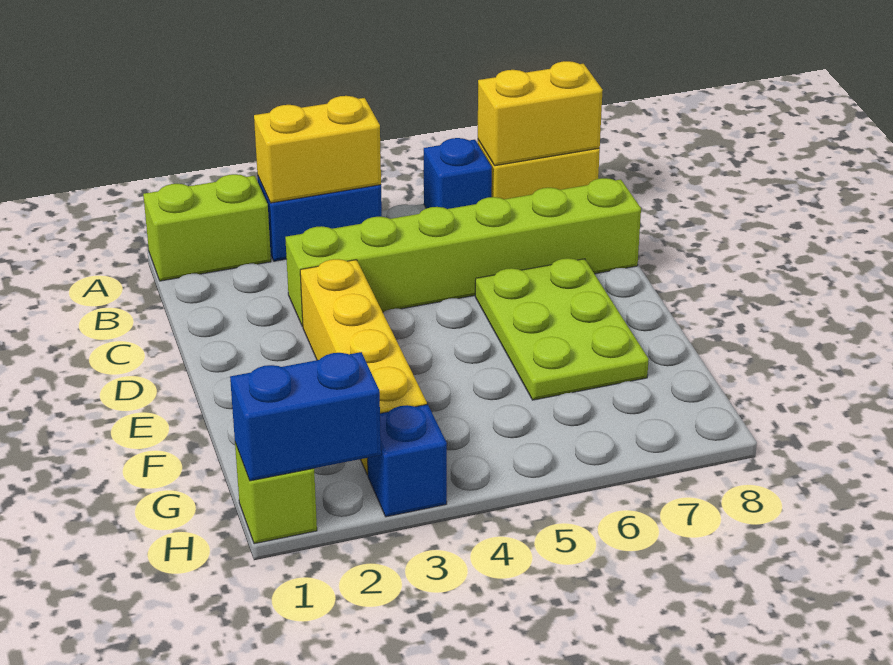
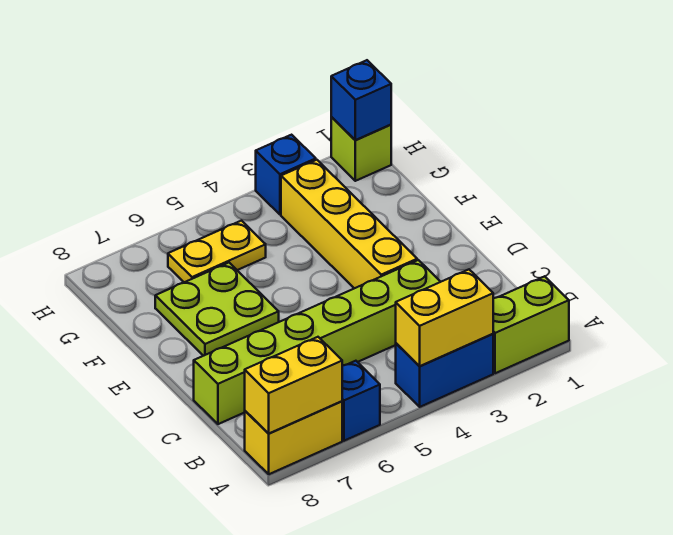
lime 2x3 plate [475,258,649,400] -> lime 2x2 plate [155,263,279,356]
none -> yellow 1x2 plate [168,221,266,282]
blue 1x2 brick [230,352,381,481] -> blue 1x1 brick [331,60,391,140]

